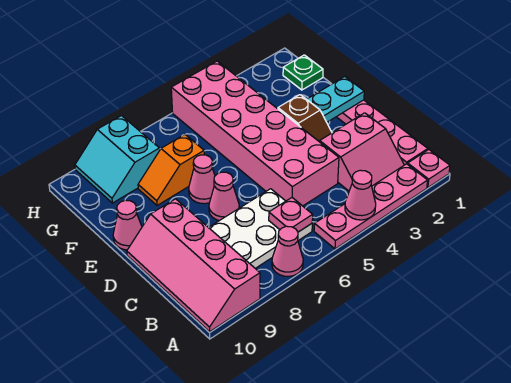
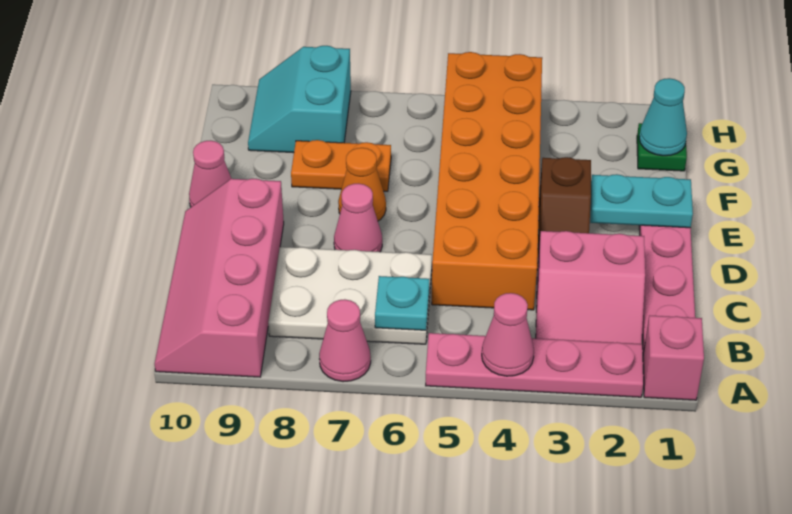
pink 1x1 plate [408,150,450,188] -> pink 1x1 brick [643,315,704,400]
pink 1x1 plate [269,198,313,232] -> cyan 1x1 plate [375,276,429,330]
pink 2x6 brick [171,61,339,206] -> orange 2x6 brick [432,52,542,310]
pink 1x1 cone [189,155,215,204] -> orange 1x1 cone [338,148,386,221]
orange 1x2 slope [138,135,204,205] -> orange 1x2 plate [291,140,391,191]
none -> cyan 1x1 cone [639,78,687,156]

